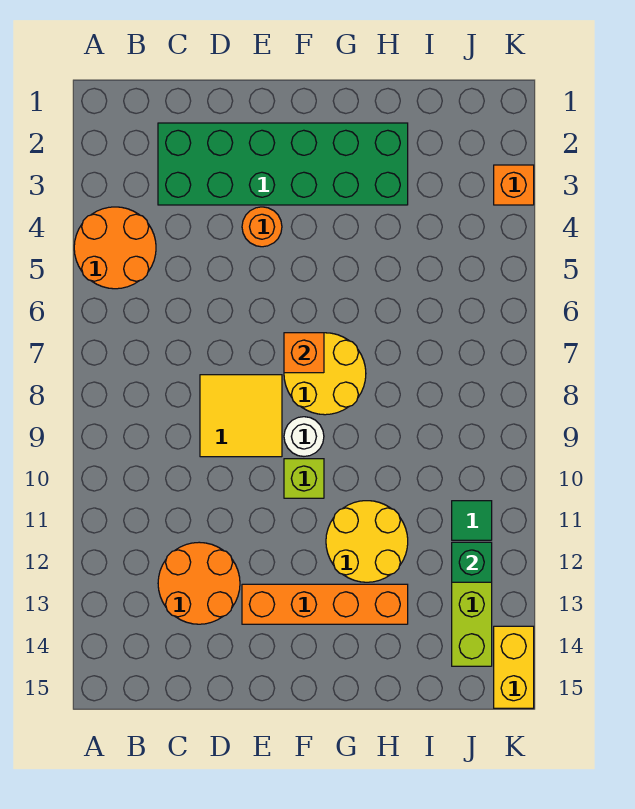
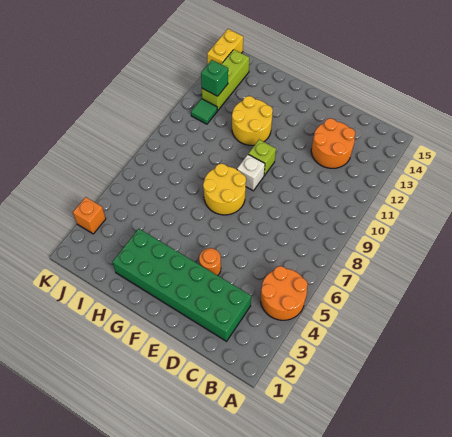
yellow 2x2 tile [200,375,282,457] -> none
orange 1x4 brick [242,584,408,624] -> none
orange 1x1 brick [284,333,324,373] -> none
white 1x1 round brick [284,417,324,456] -> white 1x1 brick [237,155,265,191]

